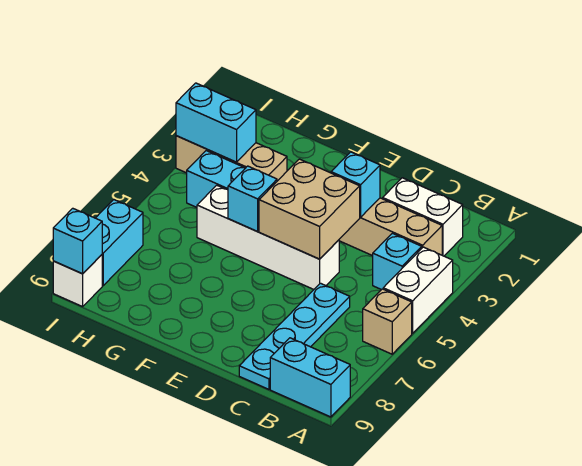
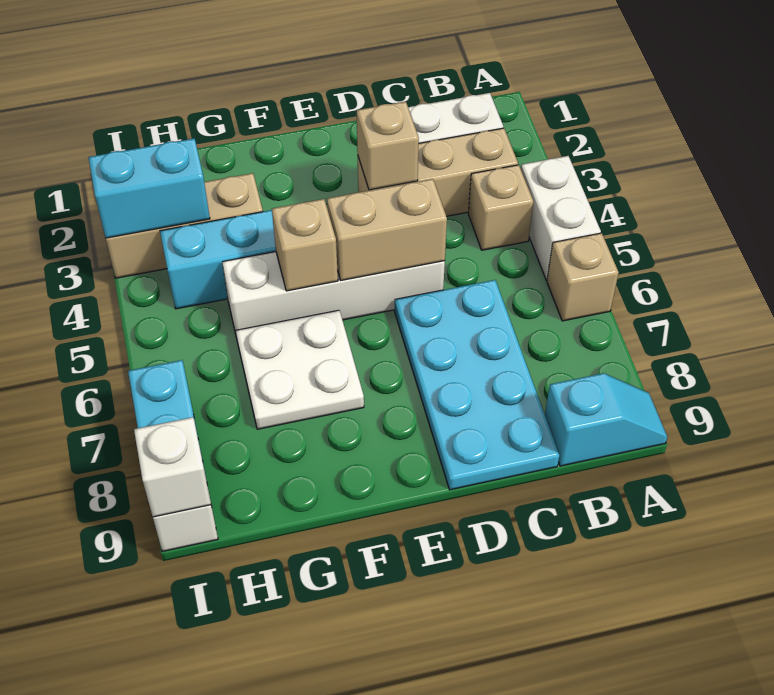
cyan 1x2 brick [270,338,350,417] -> cyan 1x2 slope [545,373,667,466]
cyan 1x1 brick [373,233,422,290] -> tan 1x1 brick [468,165,533,250]
cyan 1x4 plate [239,283,350,389] -> cyan 2x4 plate [395,280,559,490]
cyan 1x1 brick [331,152,380,217] -> tan 1x1 brick [357,101,419,190]
tan 2x2 brick [259,159,360,259] -> tan 1x2 brick [327,179,447,280]
cyan 1x1 brick [228,166,277,231] -> tan 1x1 brick [272,199,338,291]
none -> white 2x2 plate [236,310,364,429]
cyan 1x1 brick [53,208,102,274] -> white 1x1 brick [134,417,211,517]

